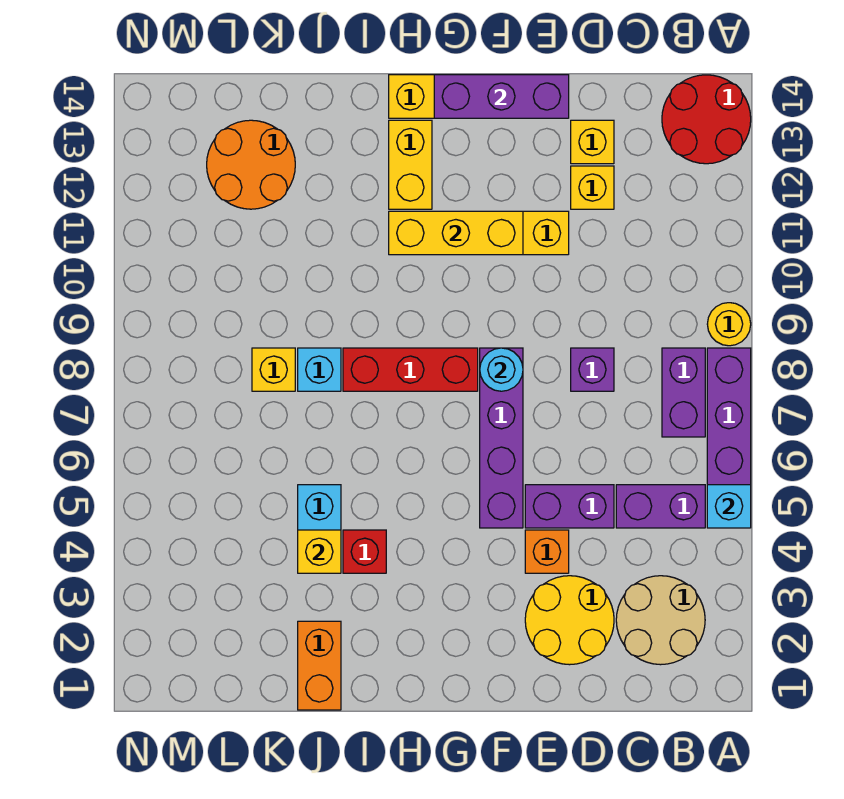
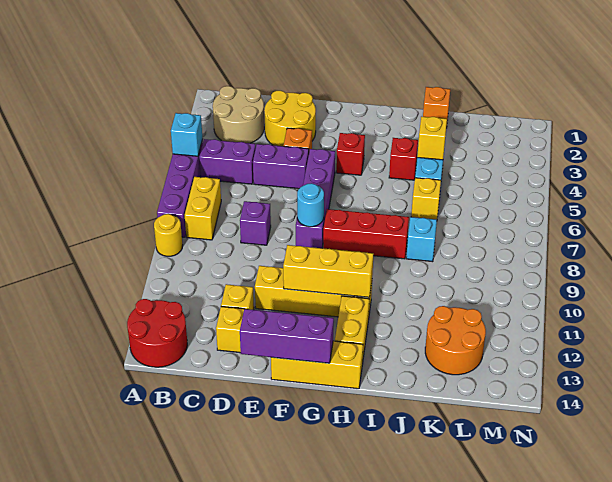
purple 1x2 brick [662,348,705,437] -> yellow 1x2 brick [185,177,221,240]
none -> red 1x1 brick [336,133,365,175]
orange 1x2 brick [298,621,341,710] -> orange 1x1 brick [423,87,450,128]
yellow 1x1 brick [252,348,295,391] -> yellow 1x1 brick moved to [411,178,441,220]

